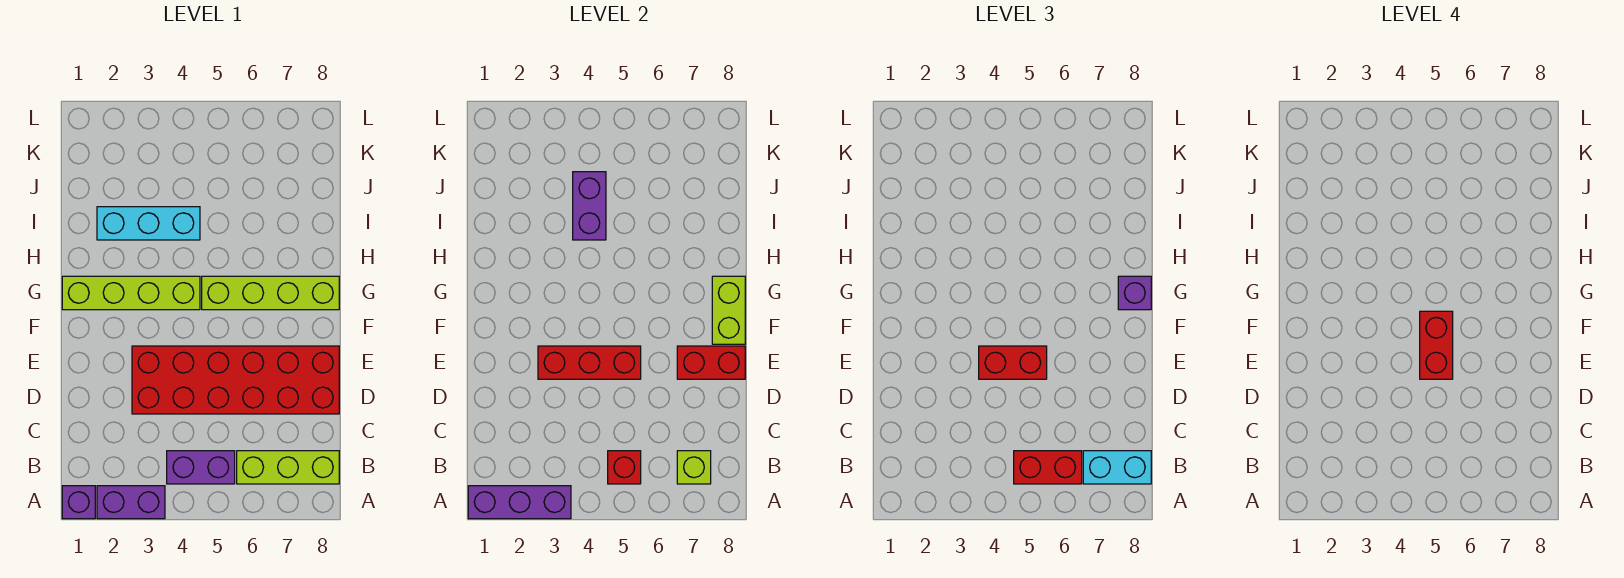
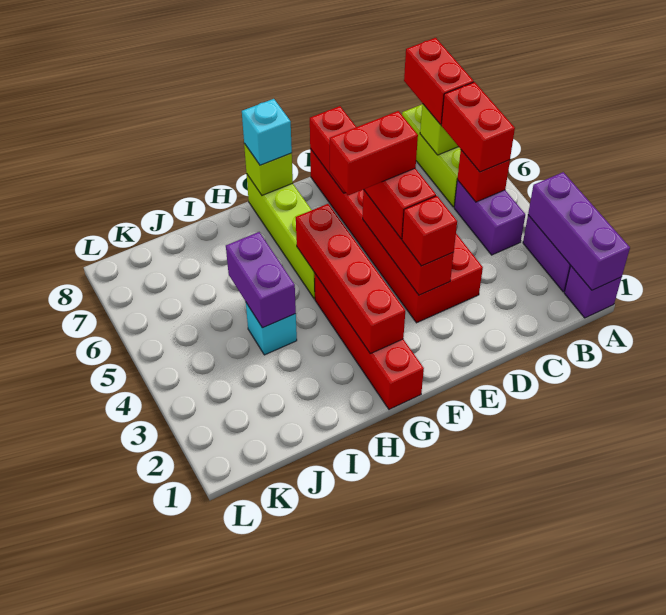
cyan 1x2 brick [1083,451,1151,484] -> red 1x2 brick [404,38,474,125]
none -> red 1x1 brick [402,196,457,266]
lime 1x2 brick [712,276,745,344] -> lime 1x1 brick [244,143,293,195]
lime 1x4 brick [62,276,200,310] -> red 1x4 brick [315,274,424,409]
none -> red 1x4 brick [296,204,405,354]
purple 1x1 brick [1118,276,1151,310] -> cyan 1x1 brick [242,99,292,165]
cyan 1x3 brick [97,207,200,240] -> cyan 1x1 brick [246,303,297,355]
purple 1x2 brick [573,172,606,240] -> purple 1x2 brick turned to [226,232,296,328]

